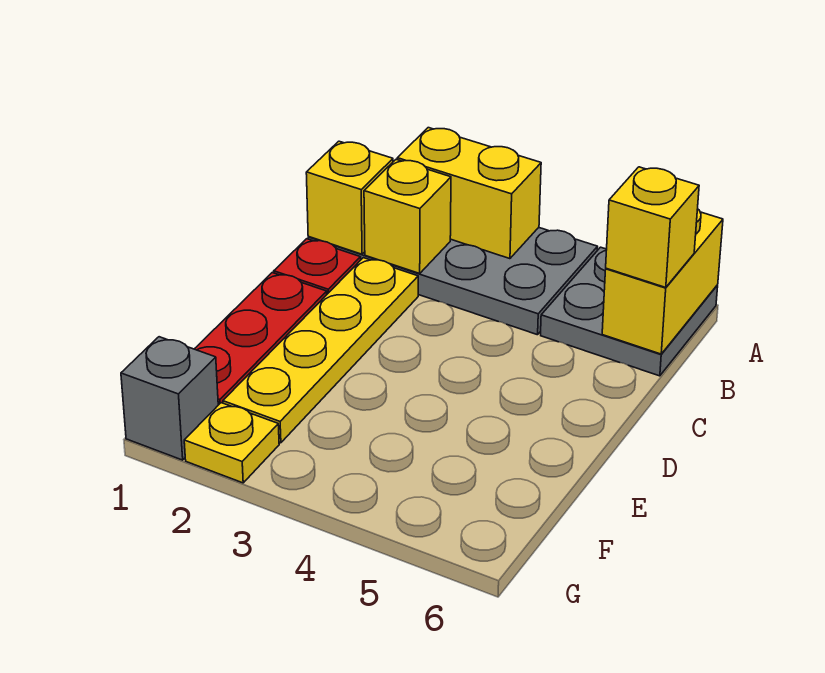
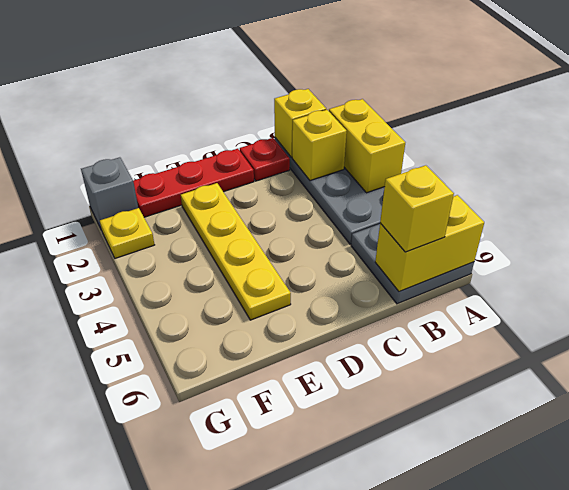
yellow 1x4 plate [223,258,418,443] -> yellow 1x4 plate turned to [181,183,291,320]

